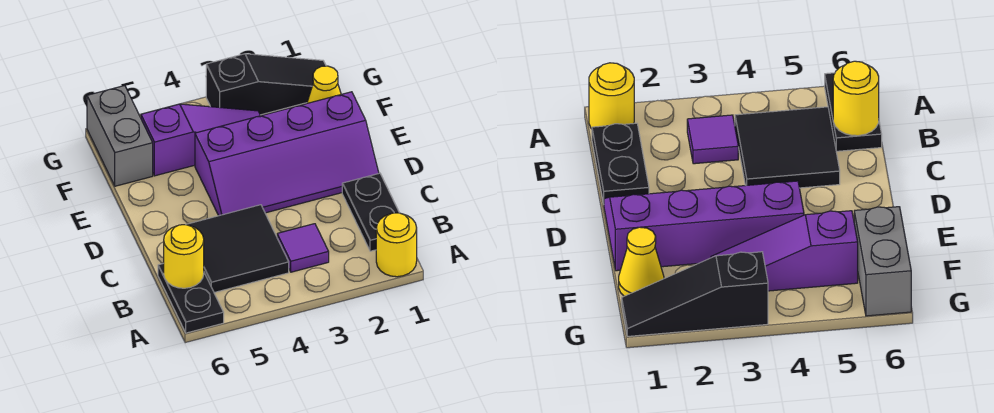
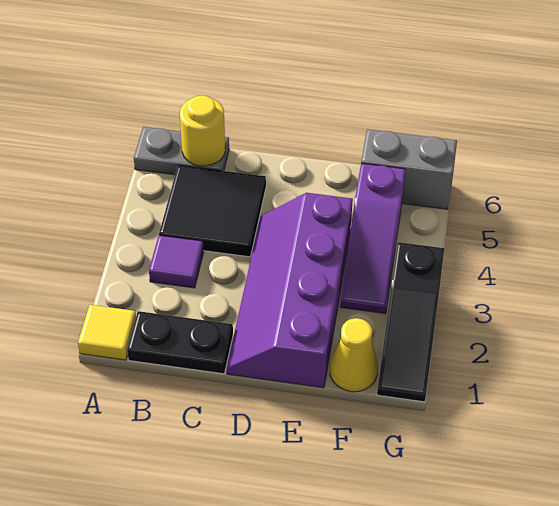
yellow 1x1 round brick [376,213,417,277] -> yellow 1x1 tile [78,305,136,360]
black 1x2 plate [158,263,224,333] -> grey 1x2 plate [134,127,229,175]

